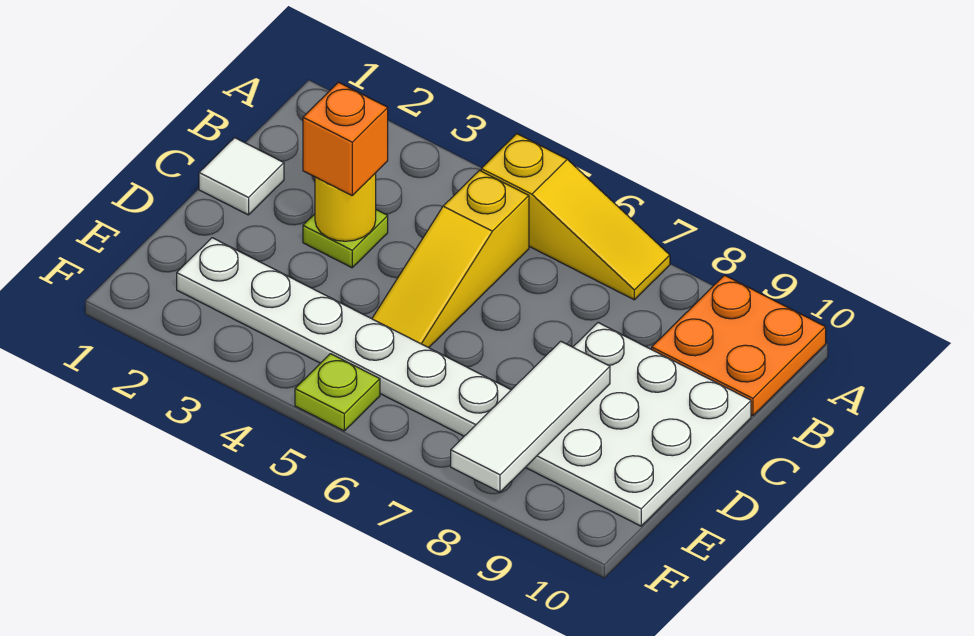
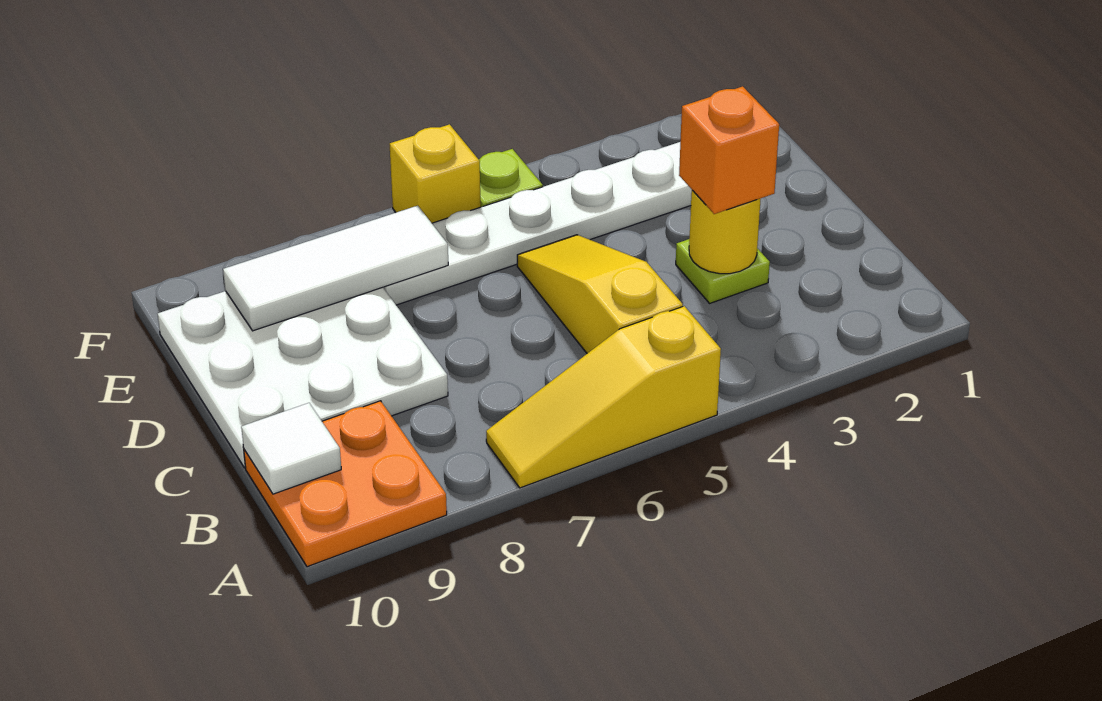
white 1x1 tile [199,138,284,215] -> white 1x1 tile moved to [241,403,341,494]
white 1x3 tile [451,341,610,492] -> white 1x3 tile turned to [223,206,448,331]
none -> yellow 1x1 brick [390,124,481,223]

